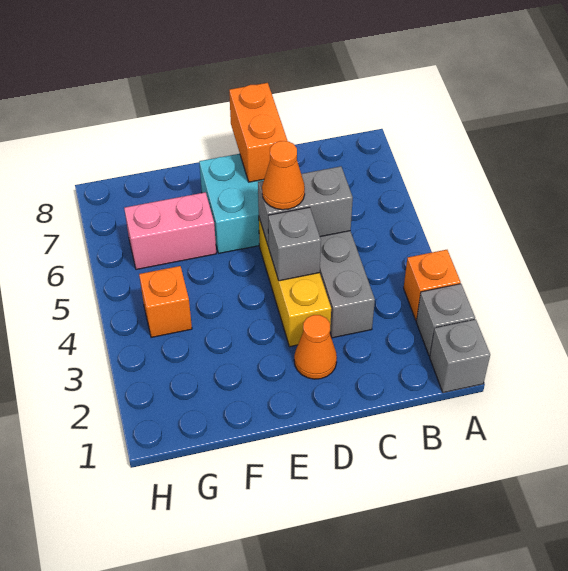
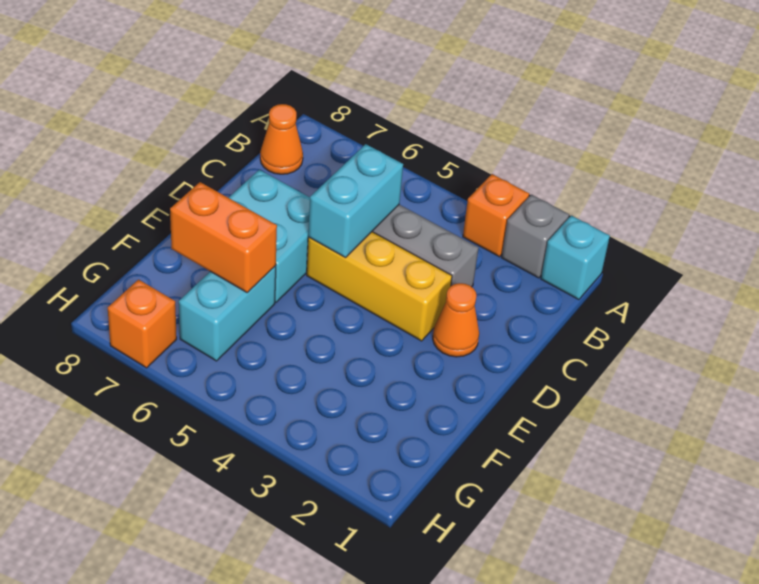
grey 1x1 brick [430,319,490,393] -> cyan 1x1 brick [541,215,610,300]
grey 1x2 brick [258,166,353,246] -> cyan 1x2 brick [308,144,403,258]
grey 1x1 brick [268,207,321,281] -> none
orange 1x1 cone [262,141,305,210] -> orange 1x1 cone moved to [260,104,303,174]
orange 1x2 brick [229,83,287,182] -> orange 1x2 brick moved to [170,182,277,293]
pink 1x2 brick [124,192,216,269] -> cyan 1x2 brick [179,266,276,361]
orange 1x1 brick [139,266,192,337] -> orange 1x1 brick moved to [108,280,177,368]

